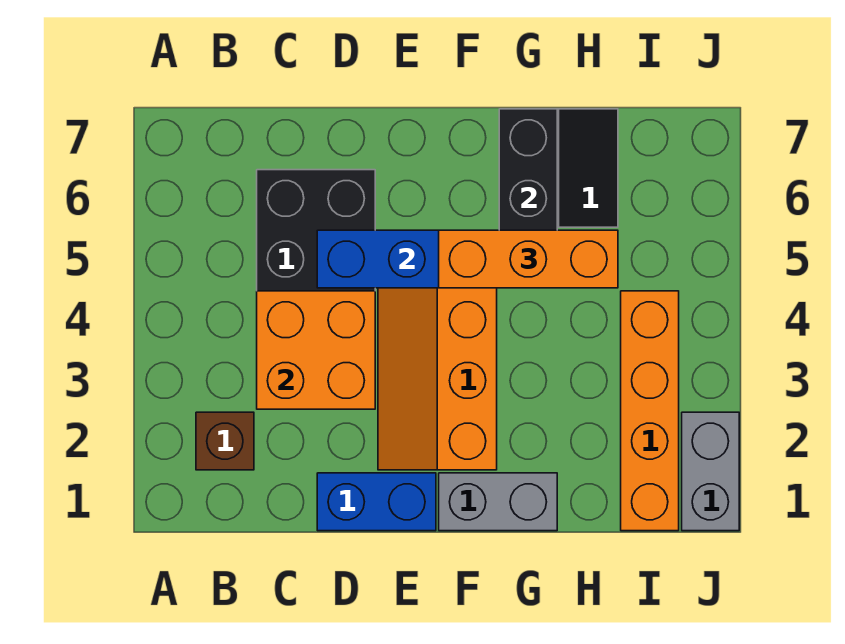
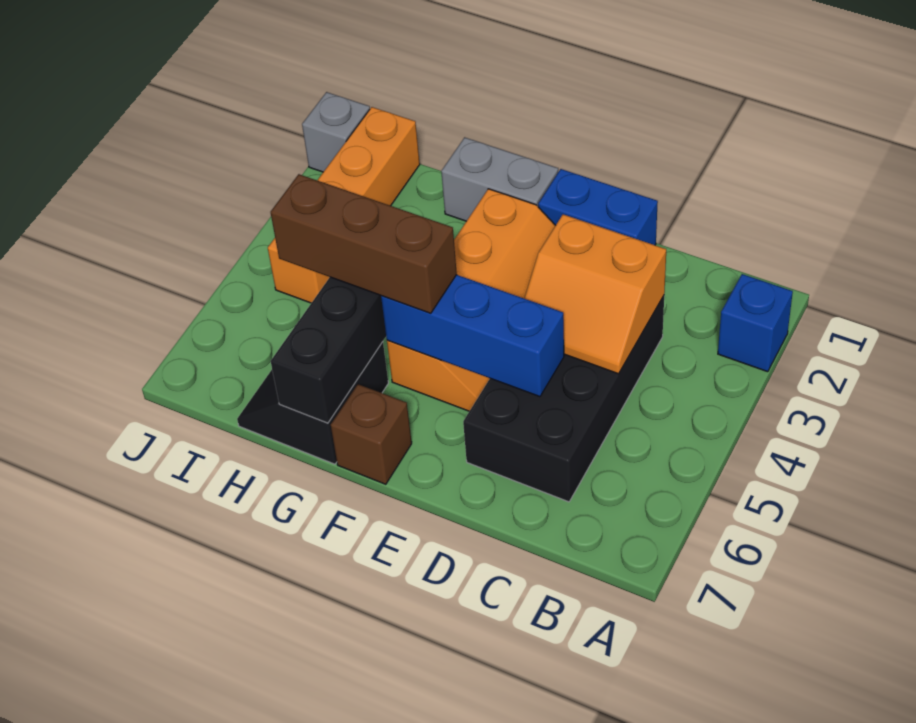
none -> blue 1x1 brick [718,274,793,372]
brown 1x1 brick [196,412,254,470] -> brown 1x1 brick moved to [331,384,412,484]
orange 2x2 brick [257,291,375,409] -> orange 2x2 slope [524,214,666,374]
orange 1x3 brick [439,230,618,288] -> brown 1x3 brick [271,174,457,313]
grey 1x2 brick [682,412,739,531] -> grey 1x1 brick [302,92,370,172]

